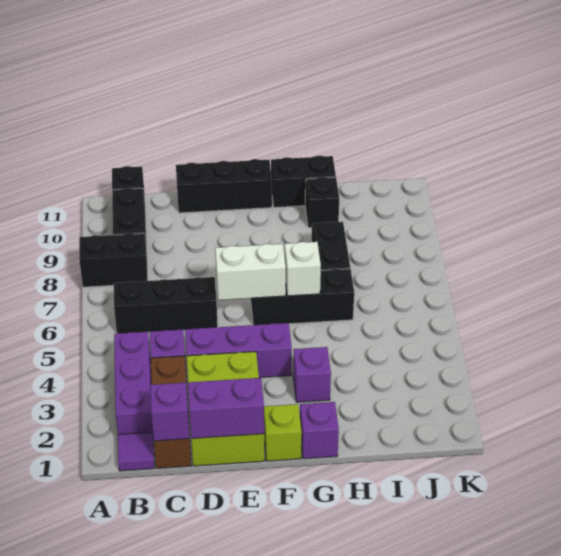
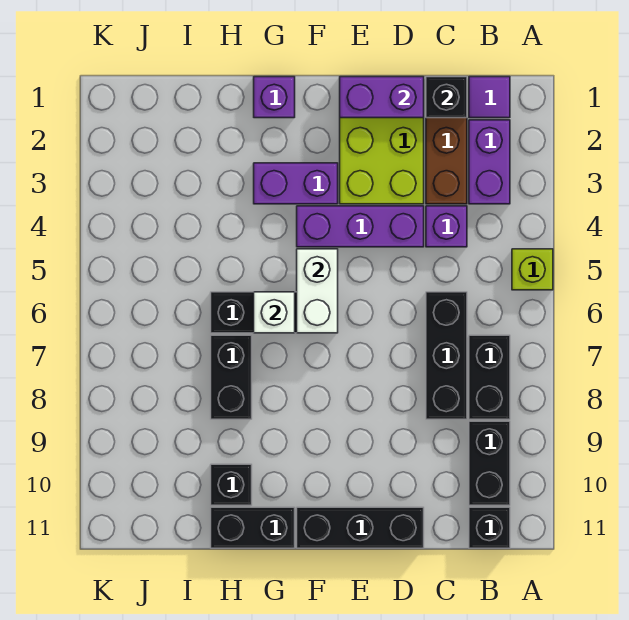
black 1x2 brick [79,233,148,287] -> black 1x2 brick turned to [469,335,510,419]
purple 1x3 brick [114,332,153,434] -> purple 1x2 brick [469,120,510,204]
black 1x3 brick [114,277,218,334] -> black 1x3 brick turned to [426,292,467,419]
purple 1x1 brick [150,383,189,441] -> black 1x1 brick [426,77,467,118]
white 1x2 brick [215,244,286,300] -> white 1x2 brick turned to [297,249,338,333]
lime 1x1 brick [264,404,302,461] -> lime 1x1 brick moved to [512,249,553,290]
purple 1x1 brick [293,347,331,402] -> purple 1x2 brick [254,163,338,204]

